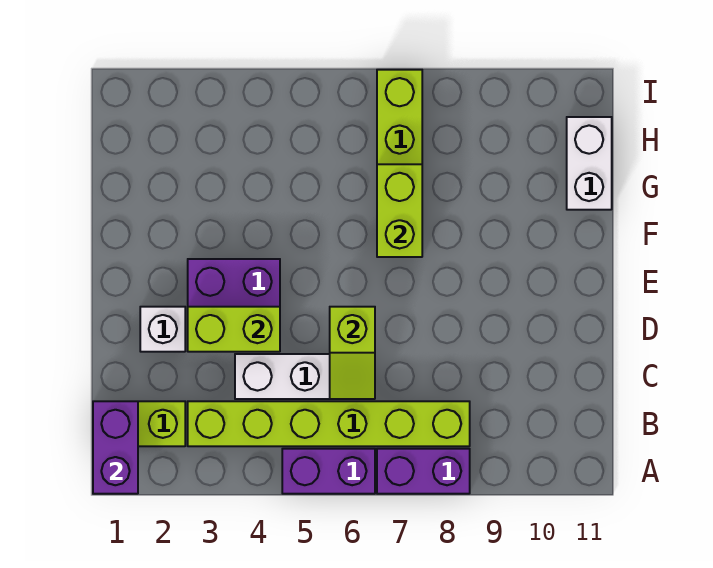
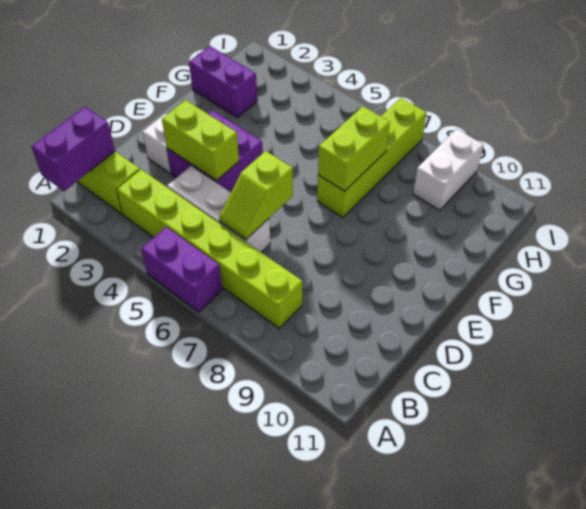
purple 1x2 brick [377,449,470,494] -> purple 1x2 brick moved to [189,46,257,117]
white 1x2 brick [567,117,612,210] -> white 1x2 brick moved to [413,129,483,211]

